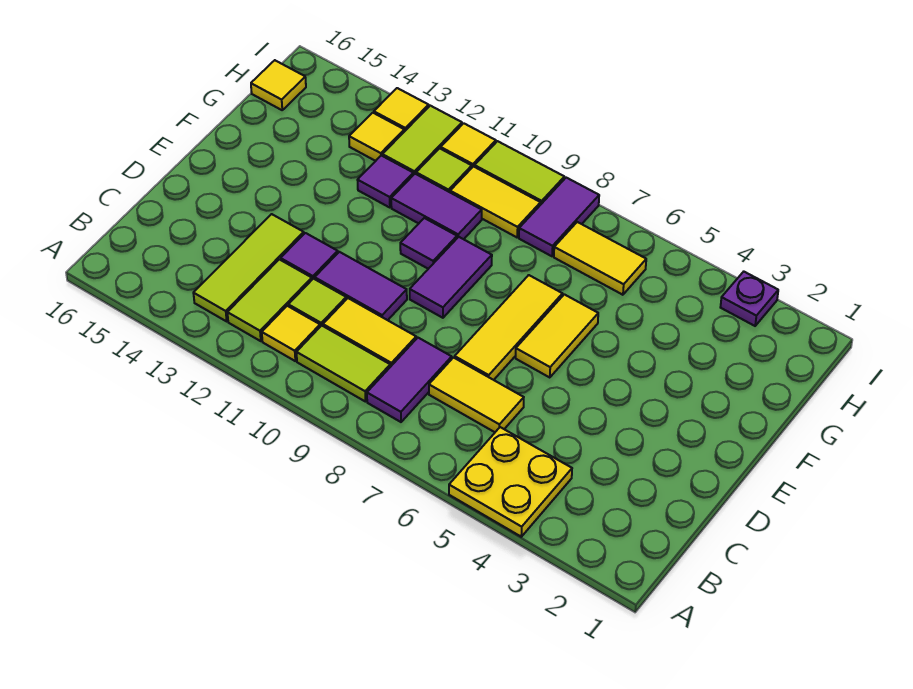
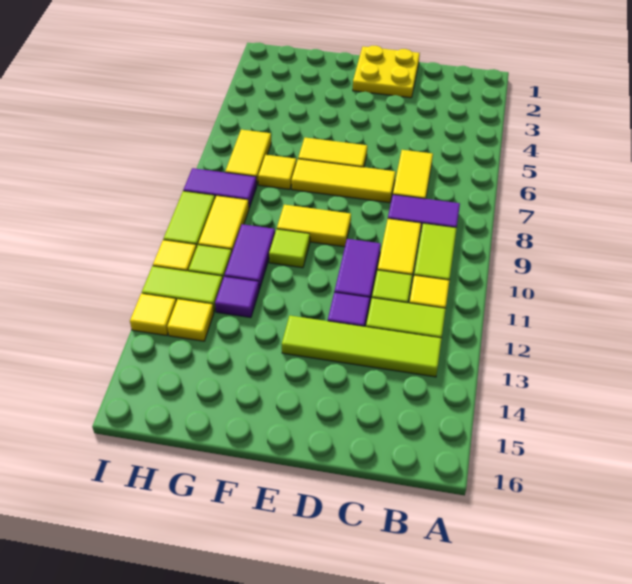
yellow 2x2 plate [449,427,572,537] -> yellow 2x2 plate moved to [353,46,420,98]
lime 1x3 tile [193,214,304,321] -> lime 1x4 tile [282,316,442,377]
purple 1x2 tile [410,237,492,318] -> yellow 1x2 tile [277,205,351,247]
purple 1x1 tile [400,218,457,269] -> lime 1x1 tile [269,229,310,268]
yellow 1x1 tile [251,60,306,110] -> yellow 1x1 tile moved to [258,155,296,189]
purple 1x1 plate [720,272,778,326] -> none

